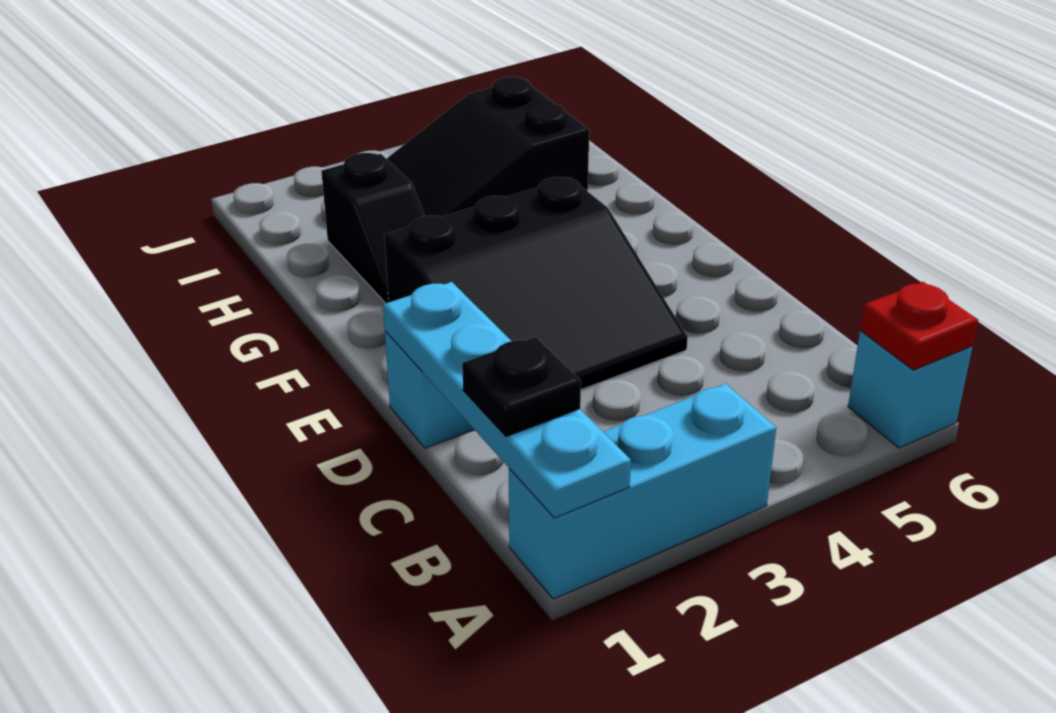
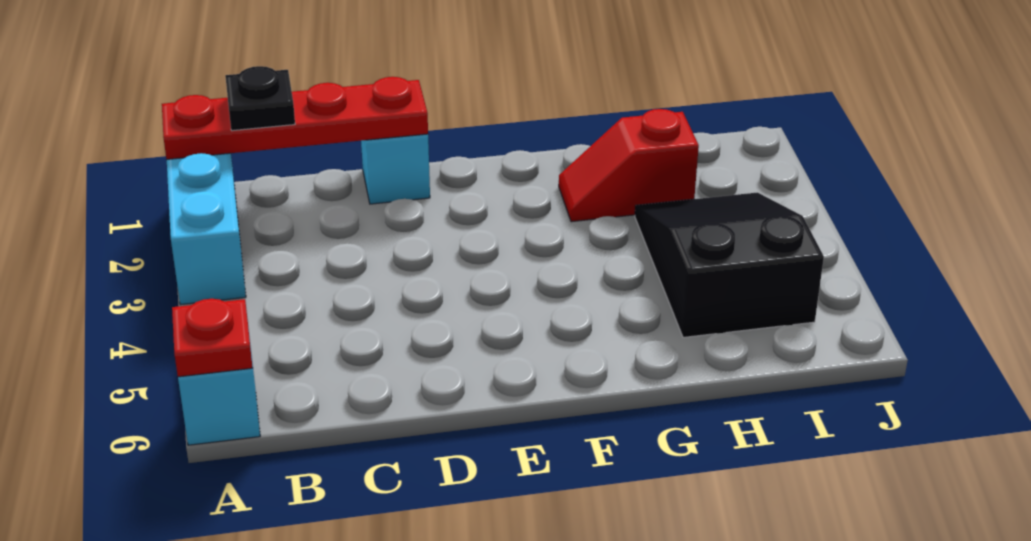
cyan 1x4 plate [383,282,631,518] -> red 1x4 plate [162,77,428,159]
black 3x3 slope [384,177,688,390] -> none
black 1x2 slope [321,153,425,303] -> red 1x2 slope [559,109,699,222]

